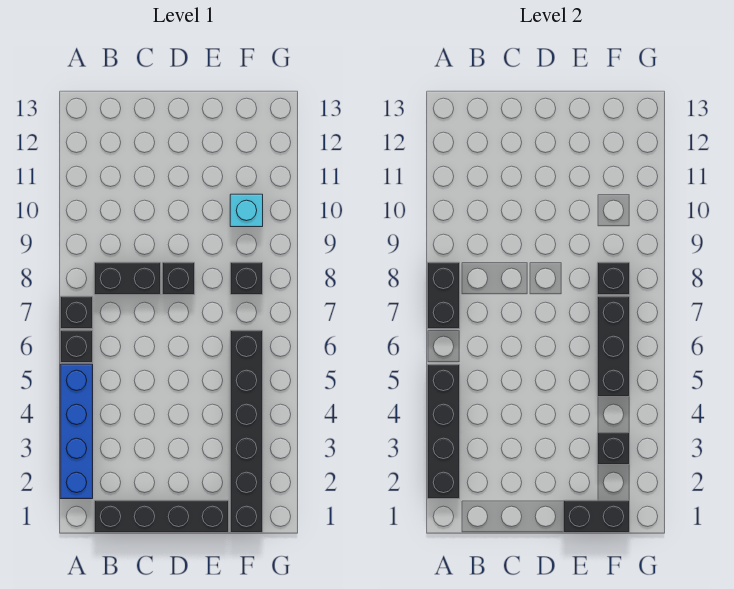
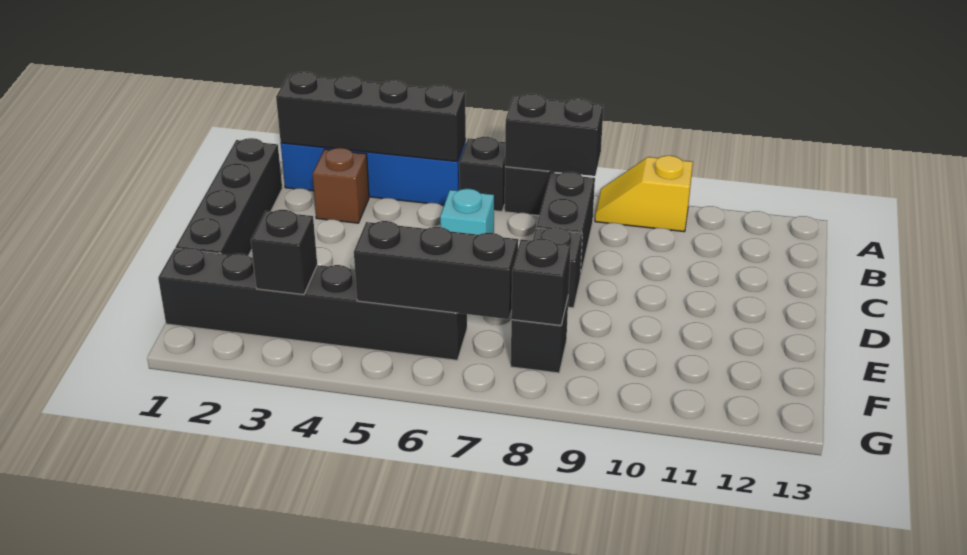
none -> yellow 1x2 slope [595,156,693,232]
none -> brown 1x1 brick [312,148,369,223]
black 1x2 brick [563,500,630,533] -> none
cyan 1x1 brick [230,194,263,227] -> cyan 1x1 brick moved to [440,189,494,235]

